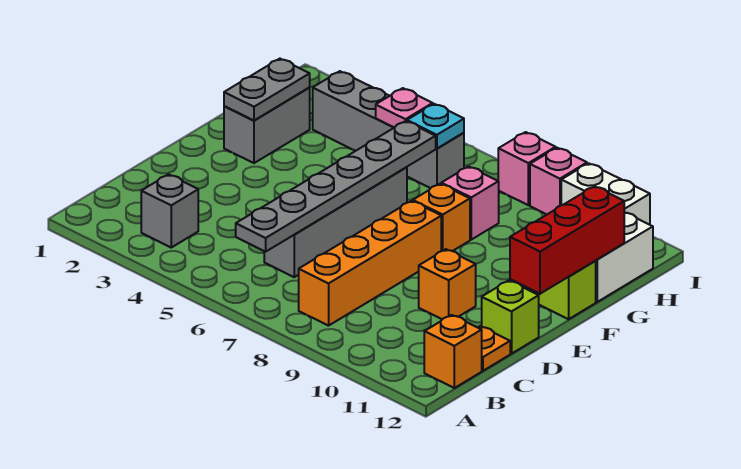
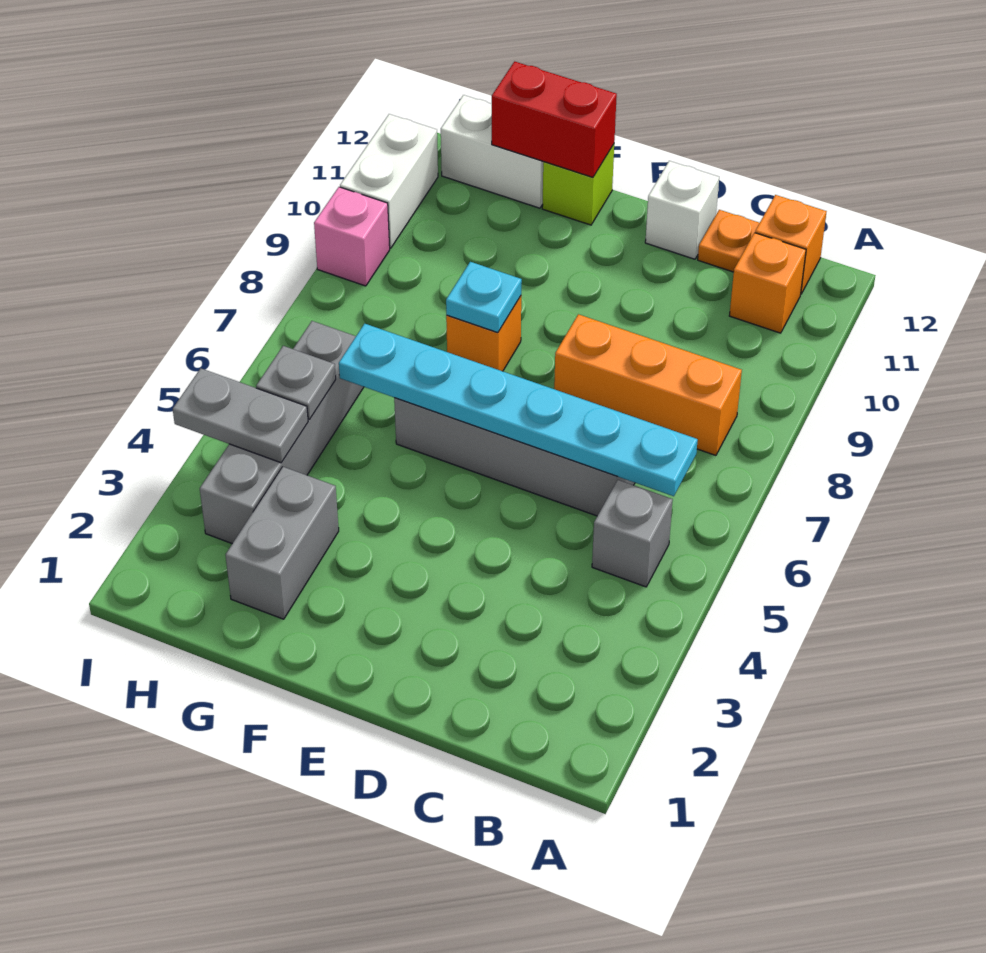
grey 1x1 brick [141,174,198,247] -> grey 1x1 brick moved to [592,480,673,587]
grey 1x6 plate [236,121,436,252] -> cyan 1x6 plate [339,324,698,496]
orange 1x4 brick [299,201,441,326] -> orange 1x3 brick [554,314,742,455]
orange 1x1 brick [419,249,476,319] -> orange 1x1 brick moved to [729,233,806,333]
lime 1x1 brick [482,281,539,354] -> white 1x1 brick [645,161,719,259]
red 1x3 brick [510,186,624,294] -> red 1x2 brick [492,62,617,177]
grey 1x2 brick [224,87,310,163] -> grey 1x2 brick turned to [226,467,339,619]
grey 1x2 plate [224,59,310,120] -> grey 1x2 plate moved to [173,368,308,463]
pink 1x1 brick [441,166,499,240] -> none
pink 1x1 plate [376,88,433,128] -> grey 1x1 plate [256,346,336,419]
cyan 1x1 plate [407,104,464,149] -> cyan 1x1 plate moved to [446,262,522,333]
pink 1x1 brick [498,132,556,205] -> none

